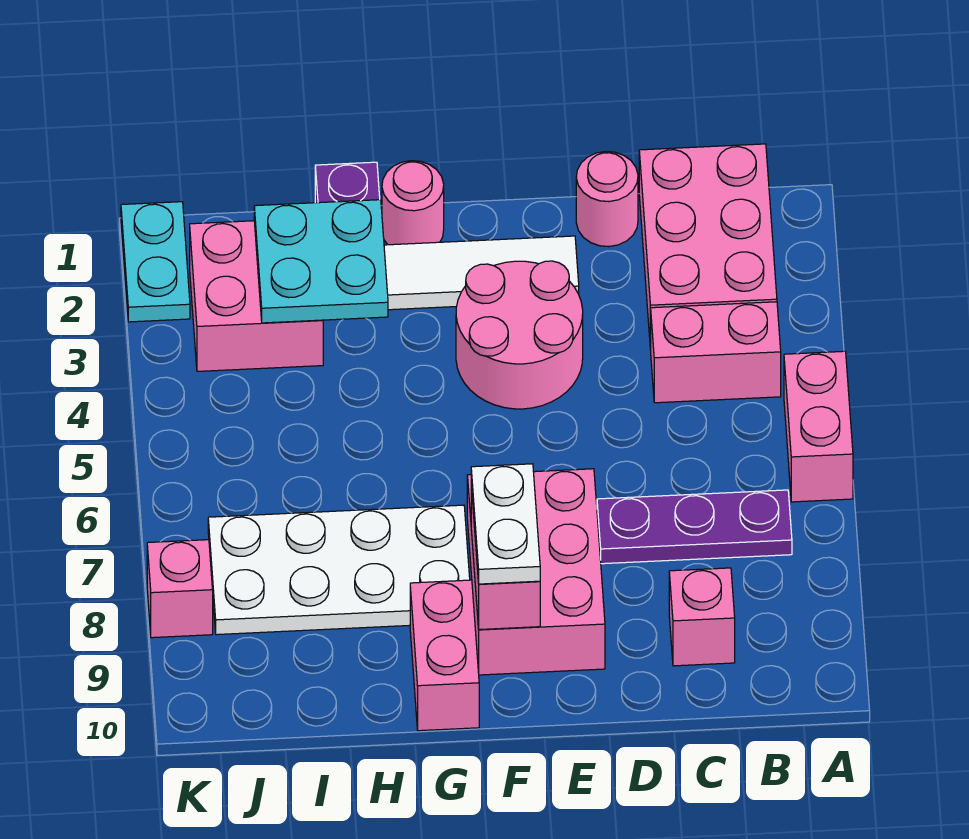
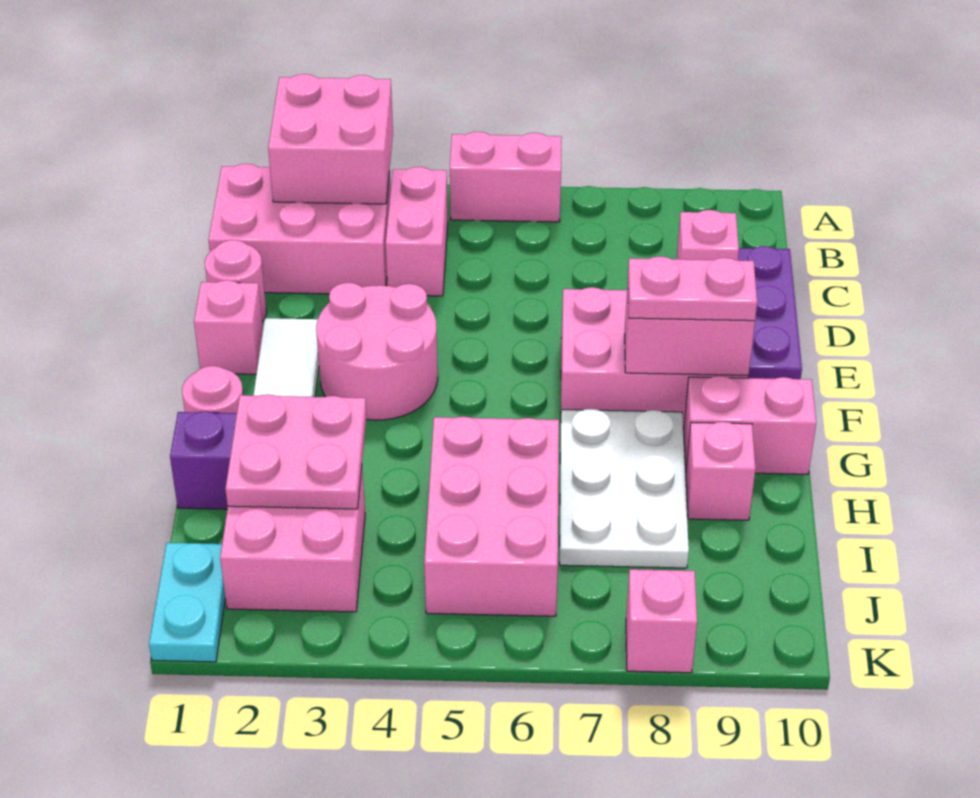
none -> pink 2x2 brick [268,74,393,204]
purple 1x3 plate [597,490,792,564] -> purple 1x3 plate moved to [738,246,802,379]
none -> pink 1x1 brick [194,280,263,374]
white 1x2 plate [471,464,540,584] -> pink 1x2 plate [628,256,757,321]
white 2x4 plate [208,505,470,635] -> white 2x3 plate [560,409,689,568]
cyan 2x2 plate [254,200,388,323] -> pink 2x2 plate [225,395,367,509]
none -> pink 2x3 brick [424,417,559,616]
none -> pink 1x1 brick [686,422,756,520]
cyan 1x2 plate [121,202,190,322] -> cyan 1x2 plate turned to [149,543,225,662]

